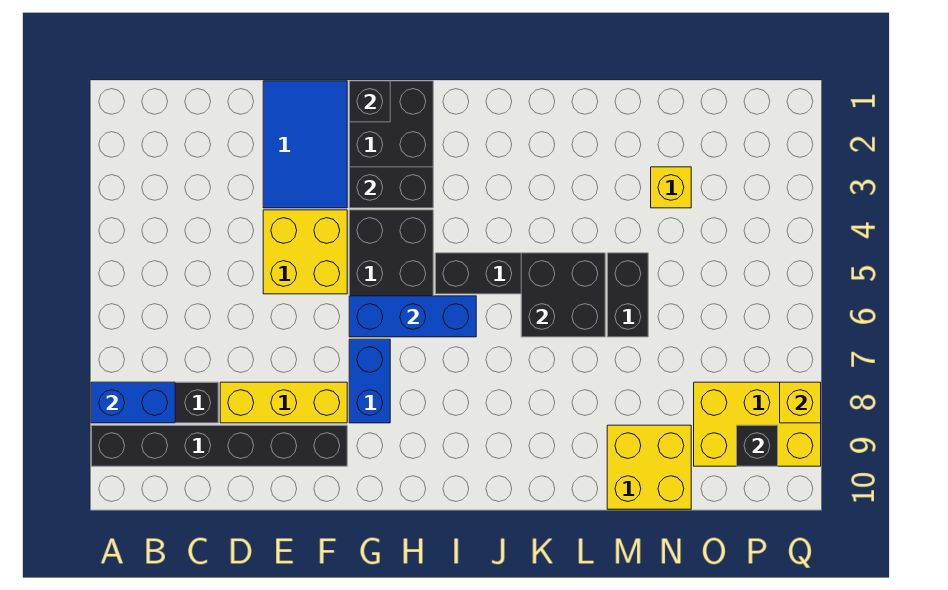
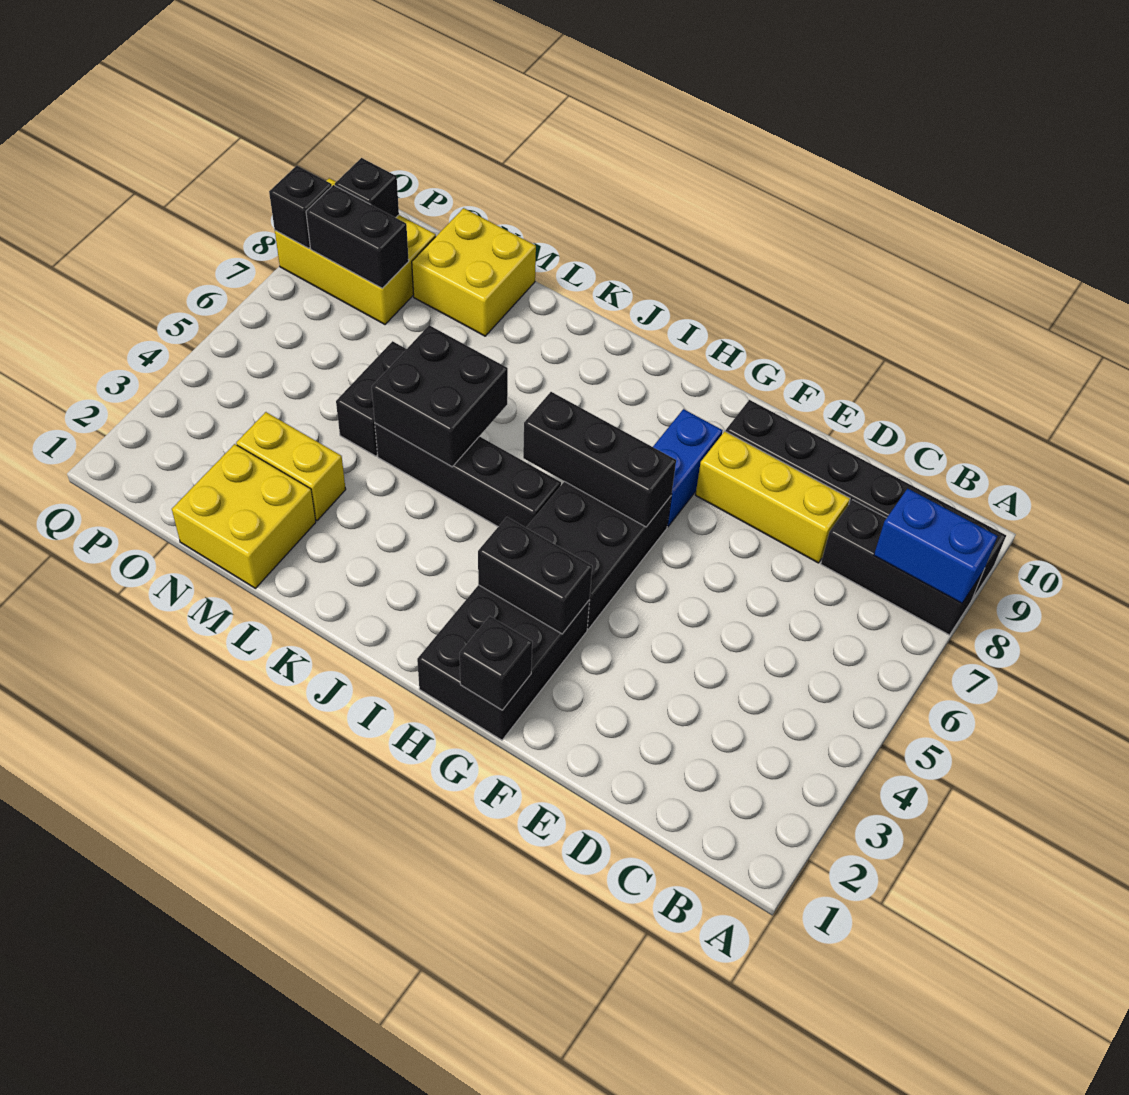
blue 2x3 tile [263,81,347,208] -> none
yellow 2x2 brick [263,210,347,294] -> yellow 2x2 brick moved to [172,444,316,588]
blue 1x3 brick [349,296,476,337] -> black 1x3 brick [523,392,676,527]
yellow 1x1 brick [651,167,691,208] -> yellow 1x2 brick [236,412,346,520]
none -> black 1x2 brick [306,185,409,288]
yellow 1x1 brick [780,382,821,423] -> black 1x1 brick [269,166,332,248]

